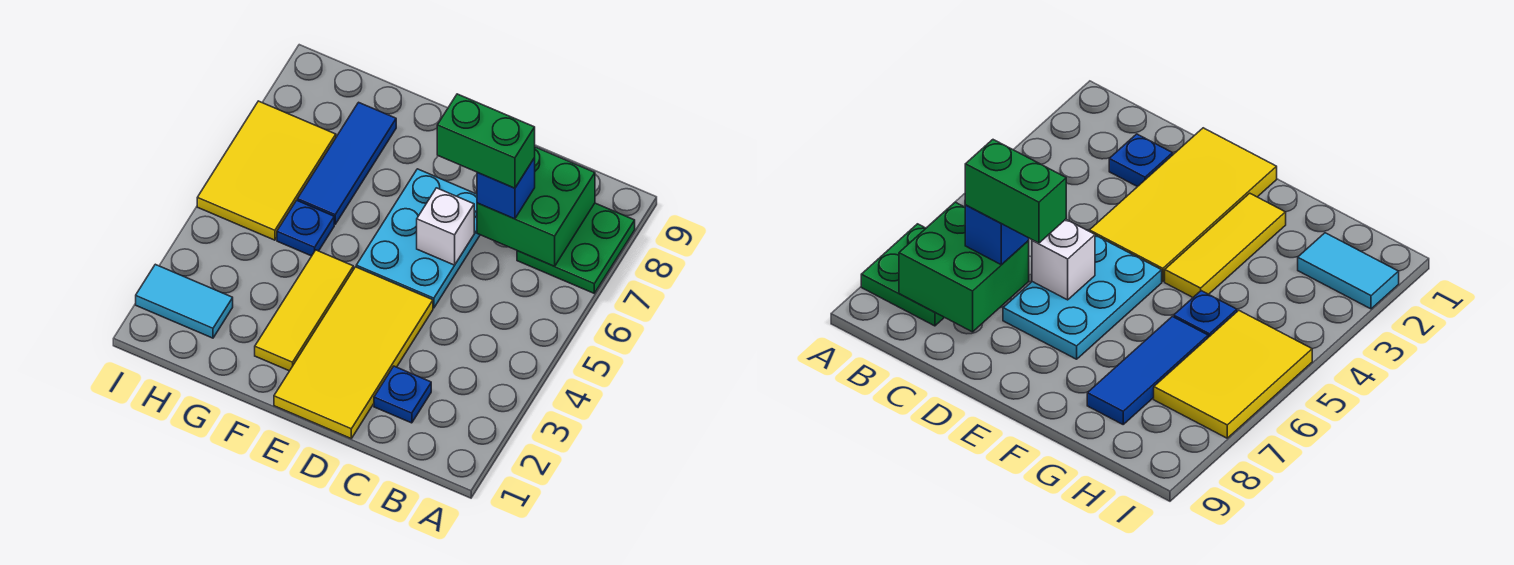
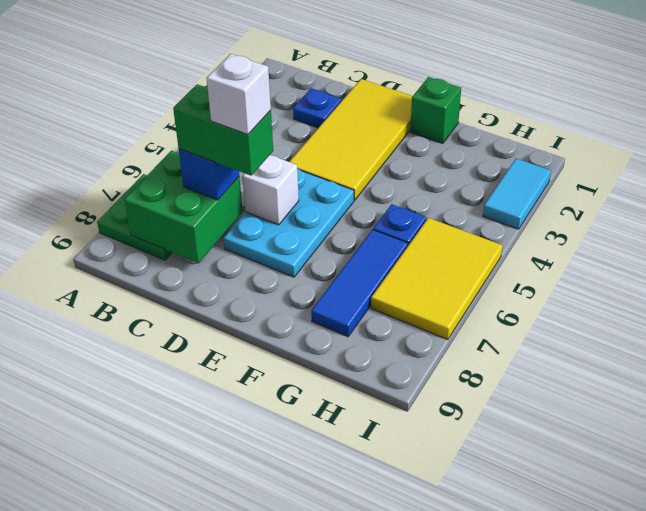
none -> white 1x1 brick [207,54,271,134]
none -> green 1x1 brick [410,77,461,143]
yellow 1x3 tile [255,250,353,371] -> none
cyan 1x2 tile [136,264,233,338] -> cyan 1x2 tile turned to [483,158,551,229]

